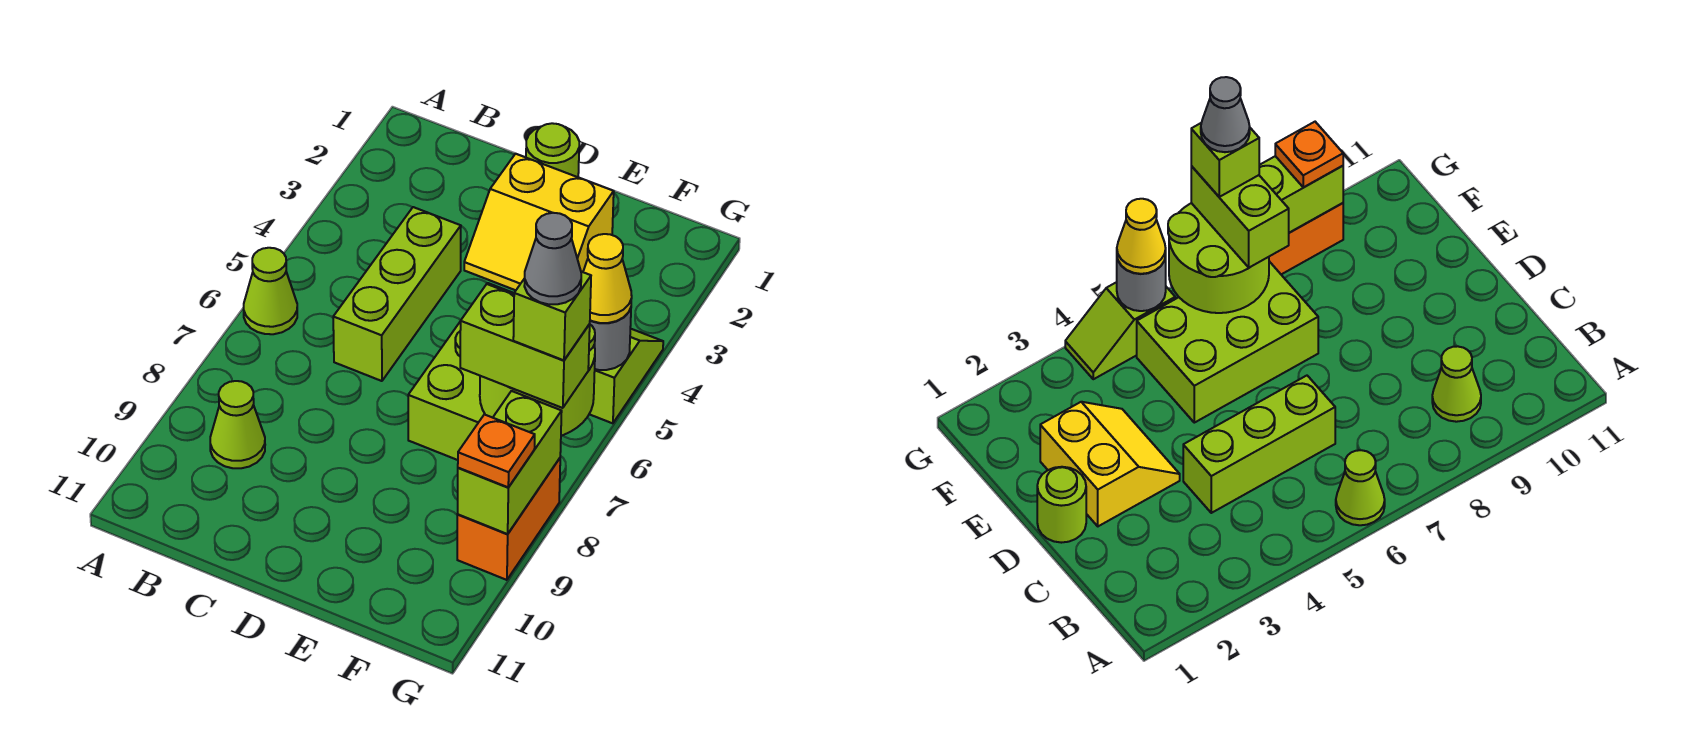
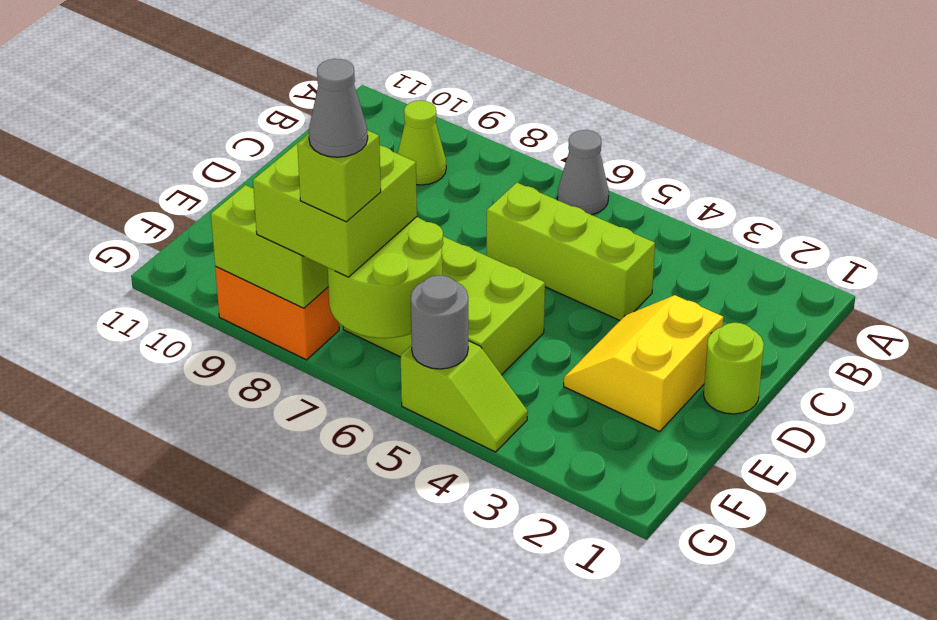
lime 1x1 cone [244,248,297,334] -> grey 1x1 cone [557,130,609,215]
lime 1x2 brick [460,284,590,408] -> lime 2x2 brick [253,134,417,277]
yellow 1x1 cone [583,234,632,323] -> none
orange 1x1 plate [458,414,535,487] -> none

